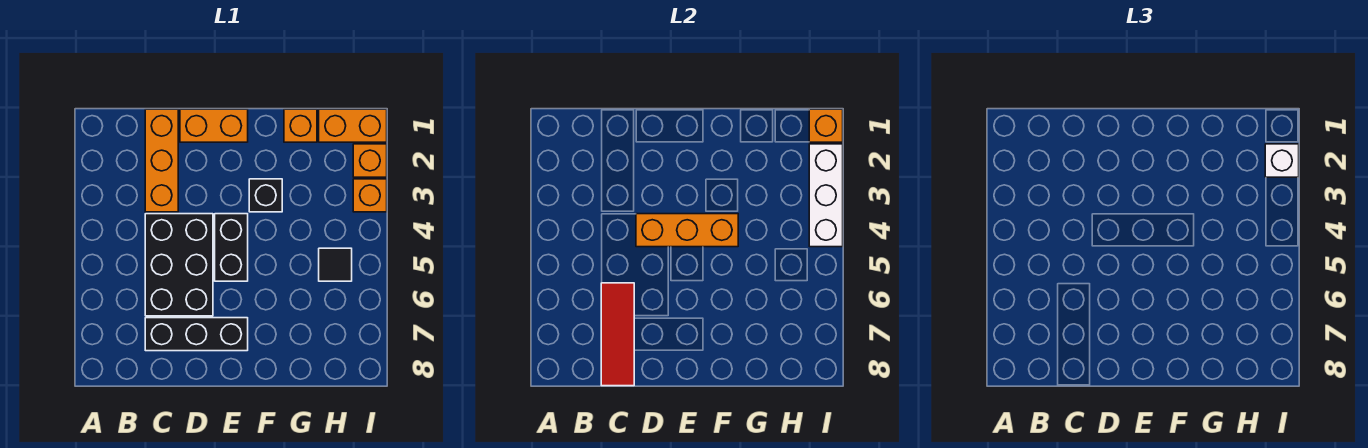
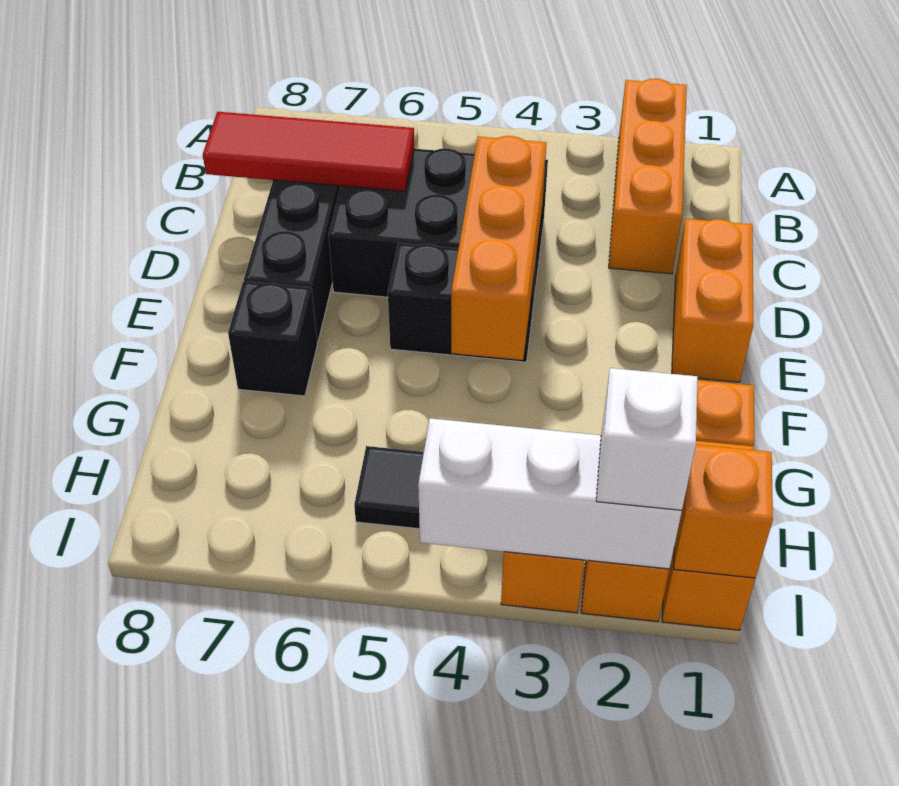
orange 1x3 brick [145,109,178,212] -> orange 1x3 brick turned to [609,79,687,274]
black 1x1 brick [249,179,282,212] -> black 1x1 brick moved to [228,281,317,396]

